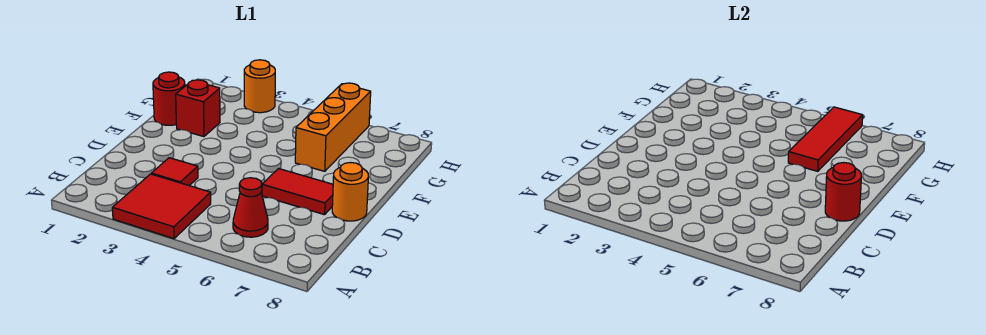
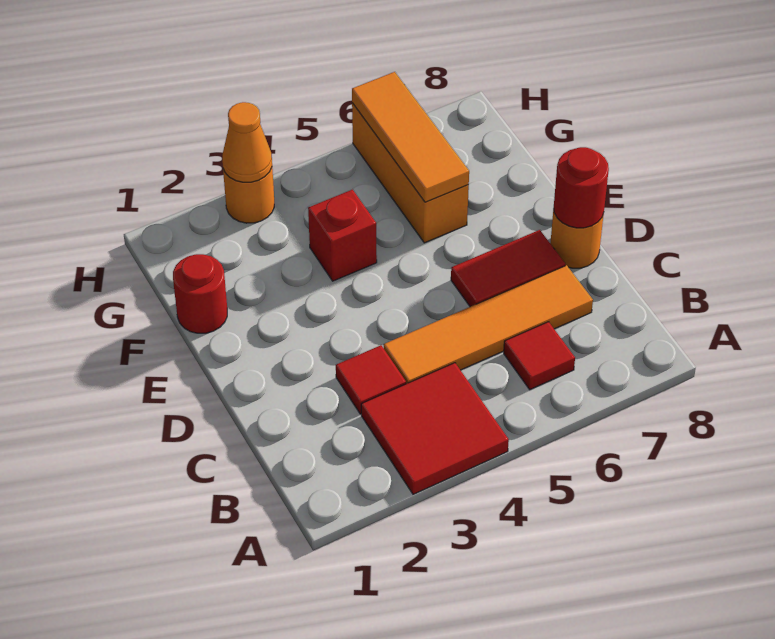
red 1x1 cone [233,178,268,237] -> red 1x1 tile [504,322,575,389]
none -> orange 1x4 tile [384,265,593,384]
red 1x1 brick [176,80,220,137] -> red 1x1 brick moved to [308,190,377,281]
red 1x3 tile [788,107,863,171] -> orange 1x3 tile [352,72,469,202]
none -> orange 1x1 cone [222,102,272,182]

